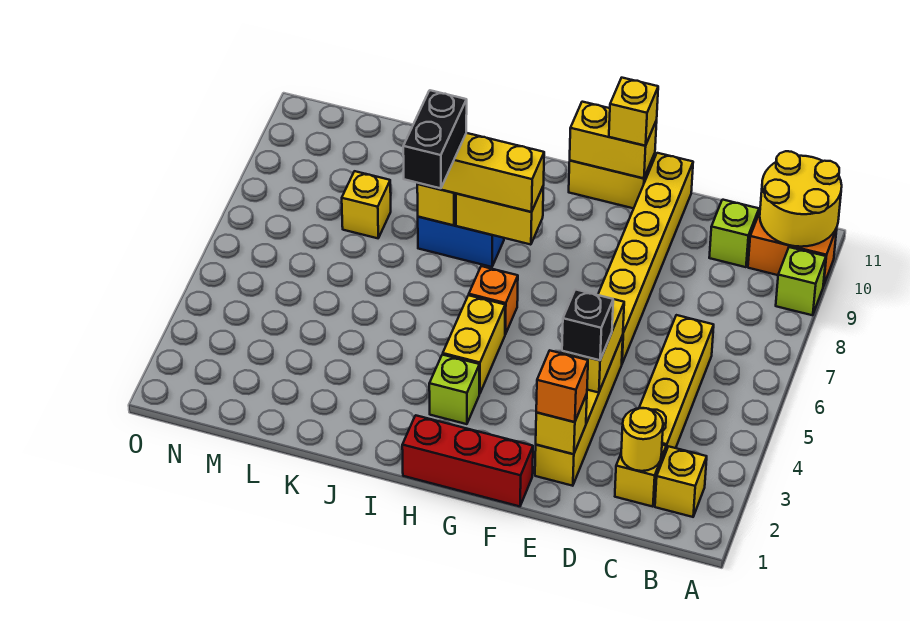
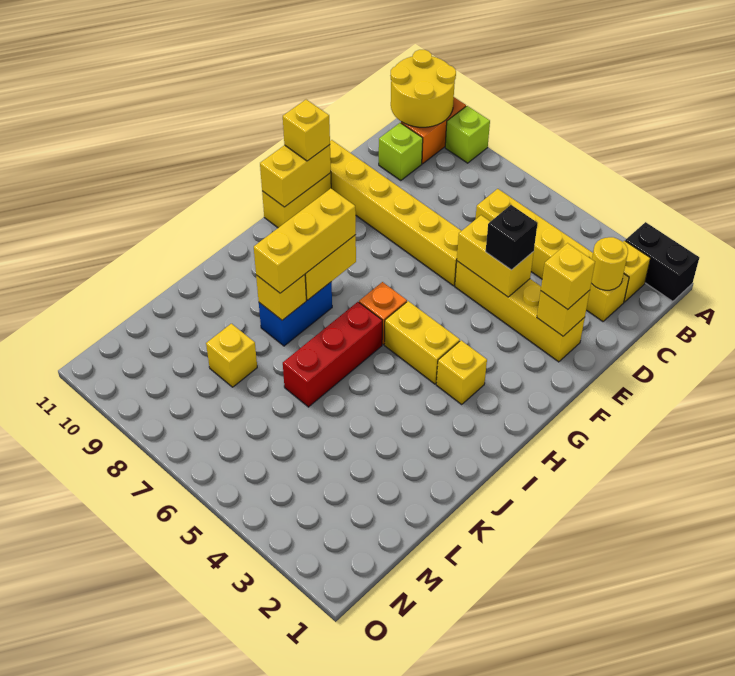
orange 1x1 brick [536,351,588,422] -> yellow 1x1 brick [541,243,595,309]
red 1x3 brick [402,415,533,506] -> red 1x3 brick moved to [283,302,382,407]
lime 1x1 brick [429,355,480,424] -> yellow 1x1 brick [436,340,487,404]
black 1x2 brick [403,90,467,188] -> black 1x2 brick moved to [625,222,699,301]

